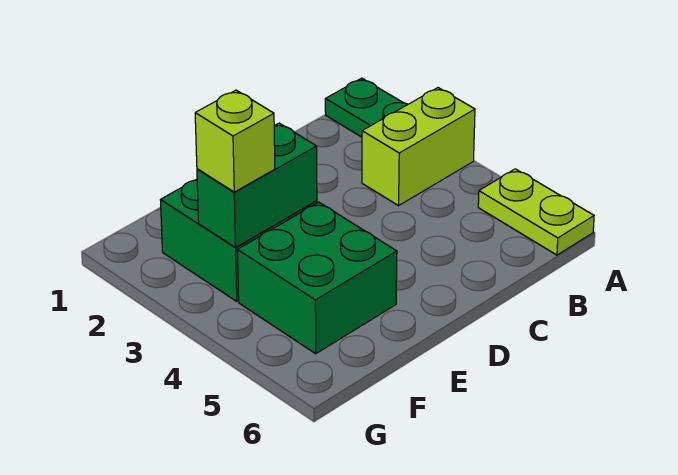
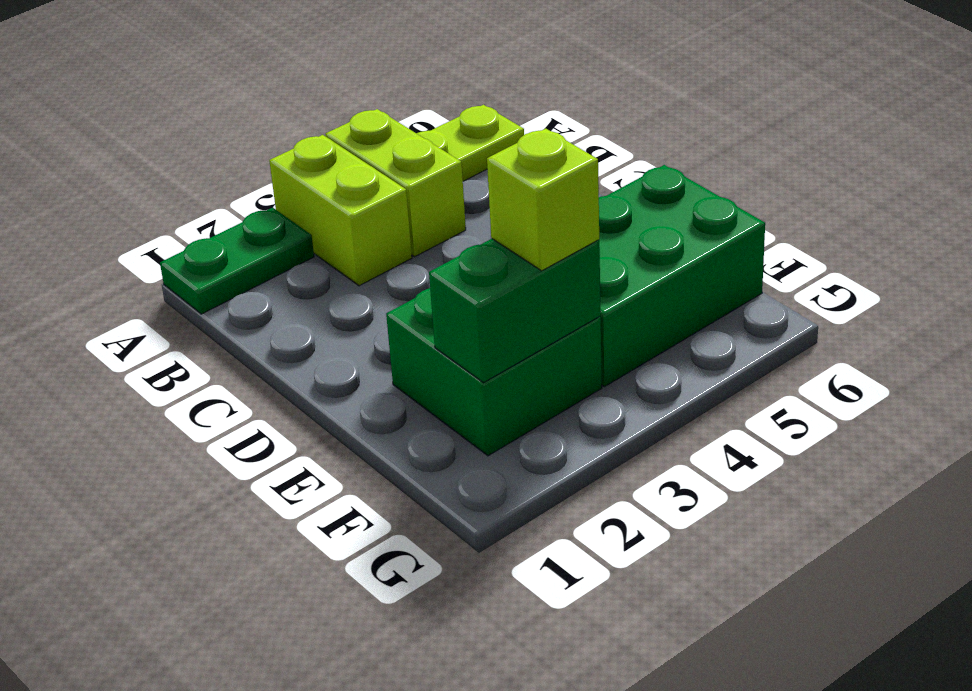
none -> lime 1x2 brick [325,109,466,257]
green 1x2 brick [197,123,317,247] -> green 1x2 brick turned to [429,239,601,383]
green 2x2 brick [237,202,397,354] -> green 2x3 brick [599,165,765,387]

